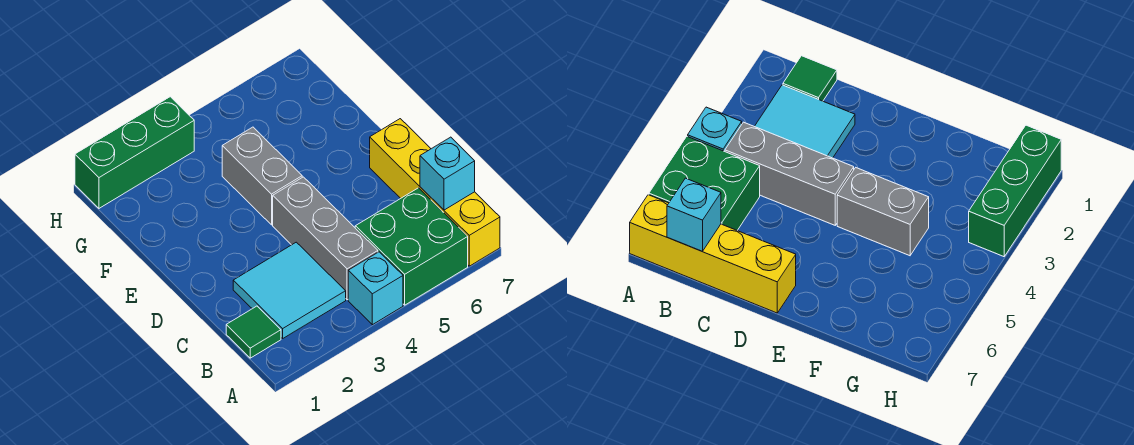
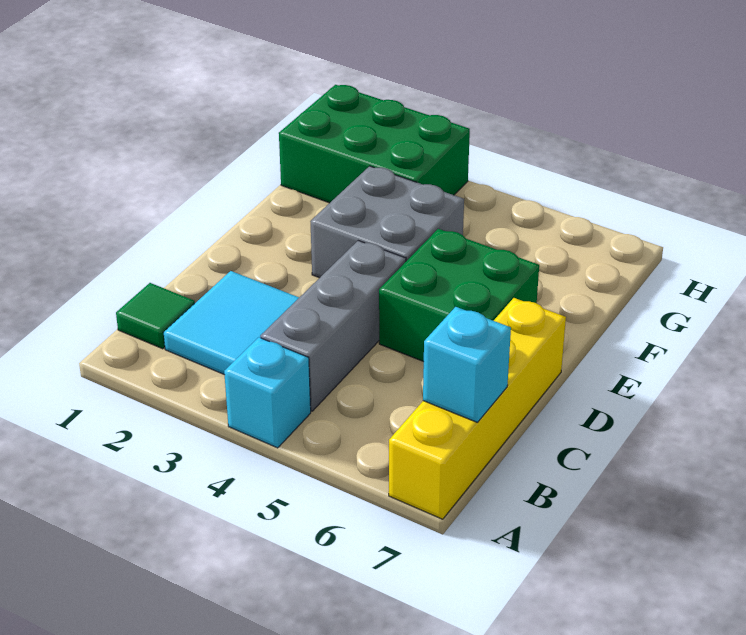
green 2x2 brick [355,188,468,305] -> green 2x2 brick moved to [379,229,539,362]
grey 1x2 brick [222,127,302,225] -> grey 2x2 brick [310,166,464,278]
green 1x3 brick [75,97,194,208] -> green 2x3 brick [279,85,470,203]

